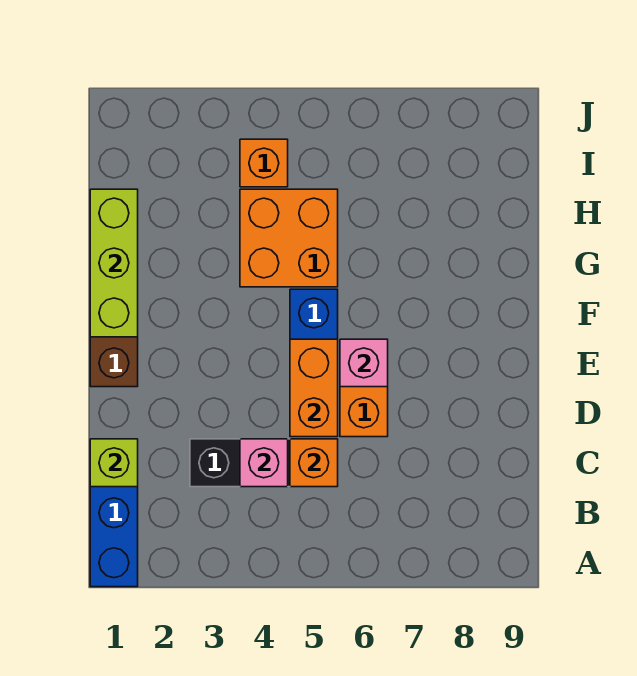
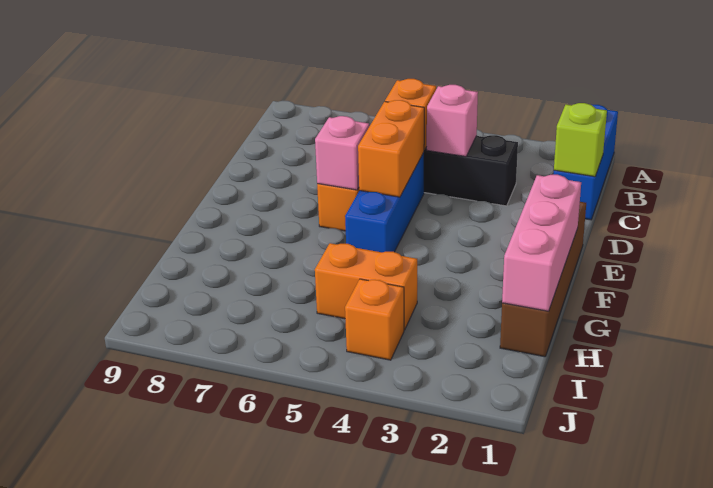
lime 1x3 brick [90,189,138,337] -> pink 1x3 brick [502,175,581,311]
orange 2x2 brick [240,189,338,287] -> orange 1x2 brick [315,243,417,330]

